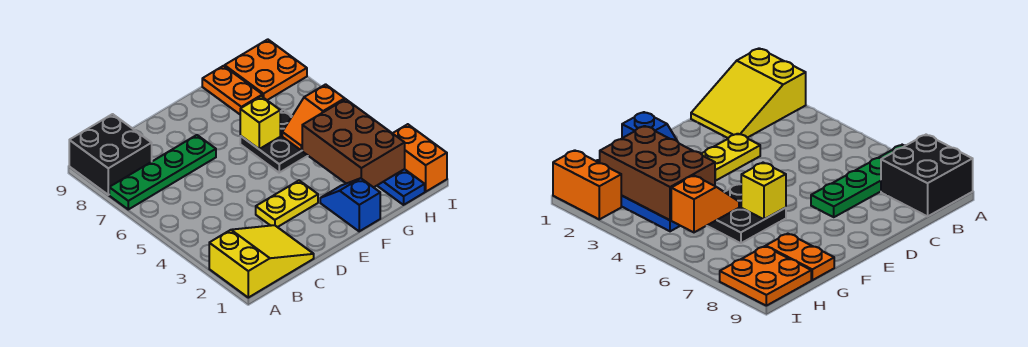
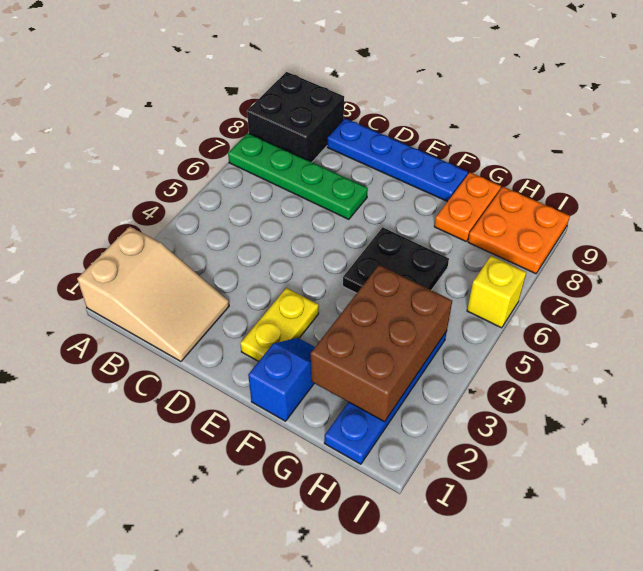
yellow 2x3 slope [209,225,314,298] -> tan 2x3 slope [77,227,229,361]
none -> blue 1x4 plate [327,118,468,201]
yellow 1x2 plate [256,181,318,227] -> yellow 1x2 plate turned to [240,288,319,361]
yellow 1x1 brick [240,96,280,149] -> yellow 1x1 brick moved to [467,256,526,328]
orange 1x2 slope [282,84,345,151] -> none
orange 1x2 brick [393,124,447,192] -> none

